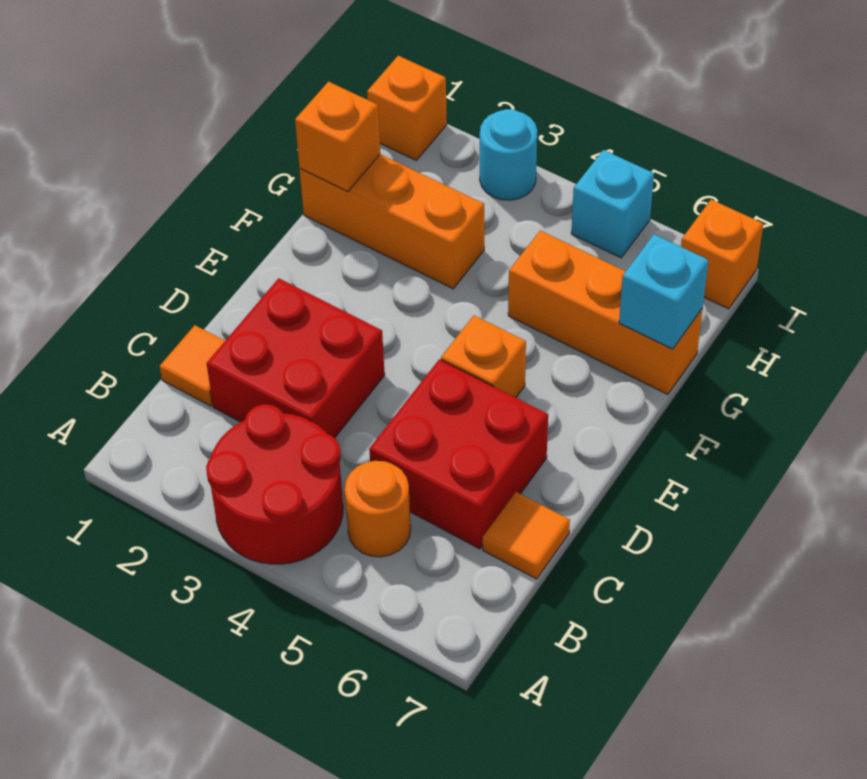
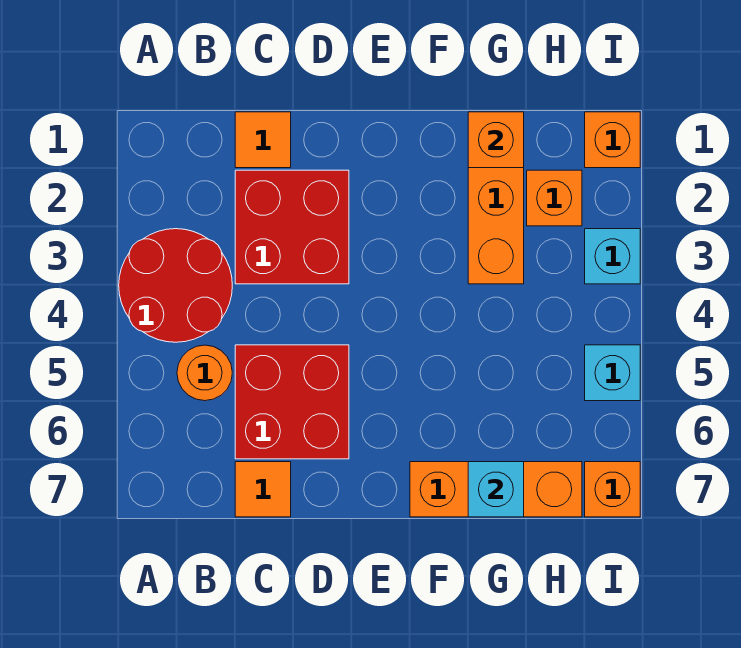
orange 1x1 brick [441,316,526,398] -> orange 1x1 brick moved to [527,170,582,226]
orange 1x3 brick [508,231,703,394] -> orange 1x3 brick turned to [410,462,582,517]
cyan 1x1 round brick [480,109,537,200] -> cyan 1x1 brick [585,229,640,284]

